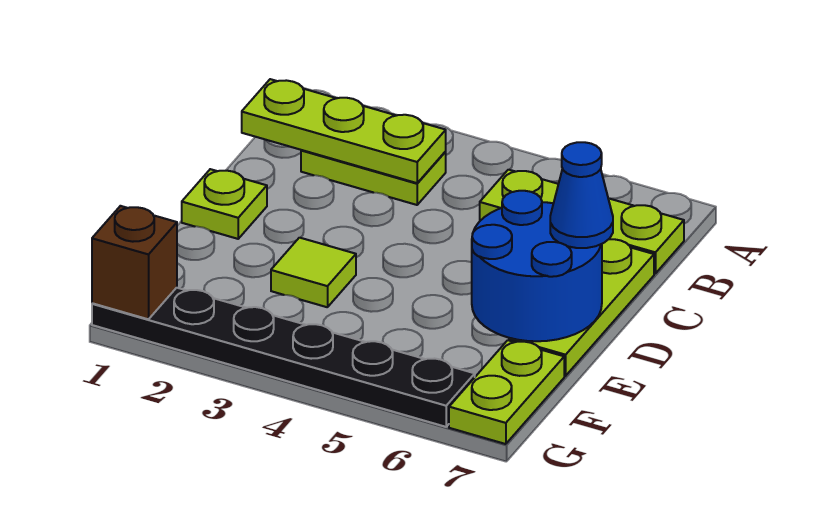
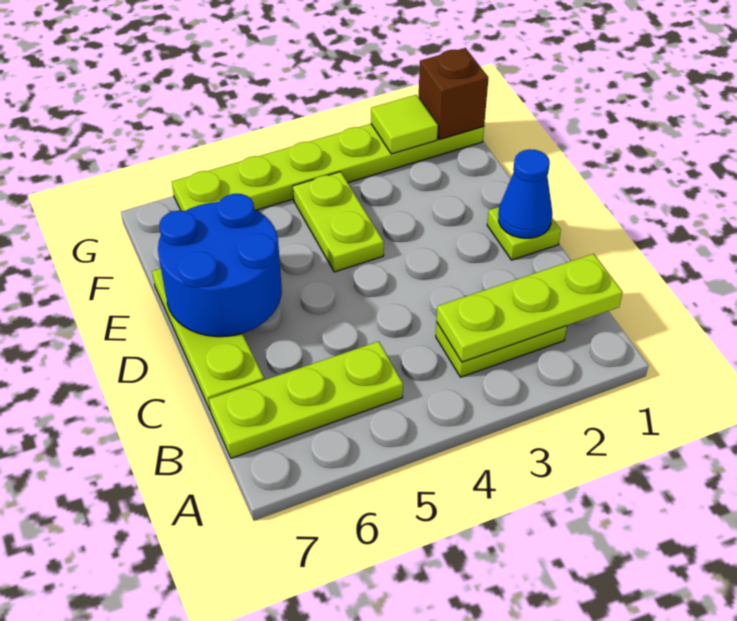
blue 1x1 cone [550,142,613,248] -> blue 1x1 cone moved to [498,149,552,238]
lime 1x1 tile [271,238,356,307] -> lime 1x1 tile moved to [371,95,438,154]
lime 1x2 plate [449,340,564,444] -> lime 1x2 plate moved to [293,172,384,272]
black 1x6 plate [92,288,475,427] -> lime 1x6 plate [172,124,484,211]

